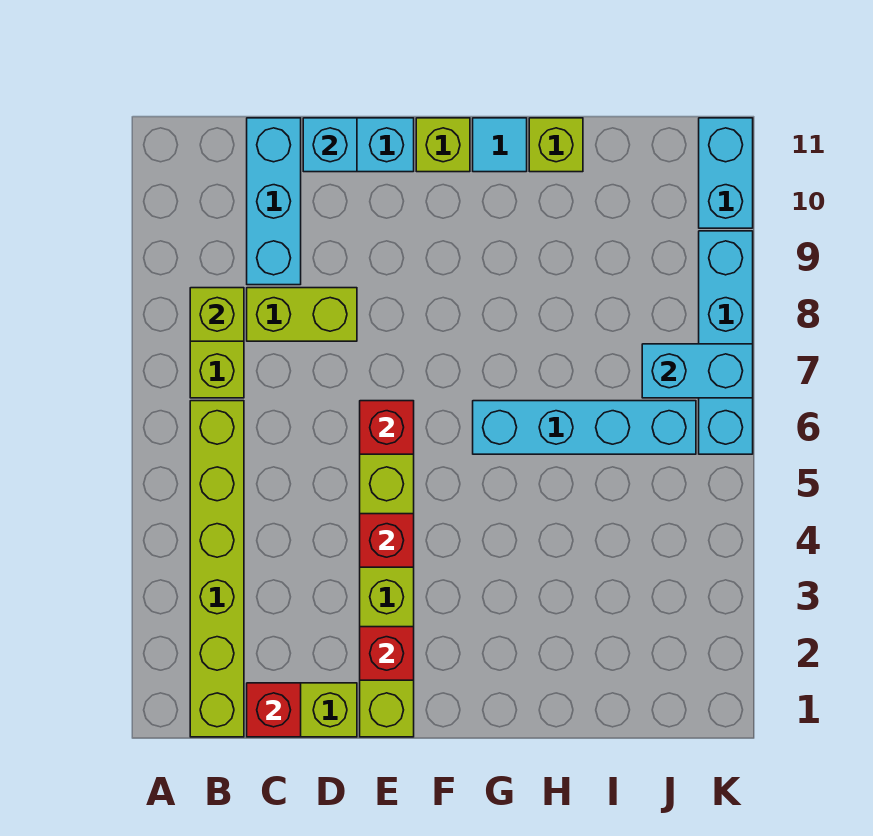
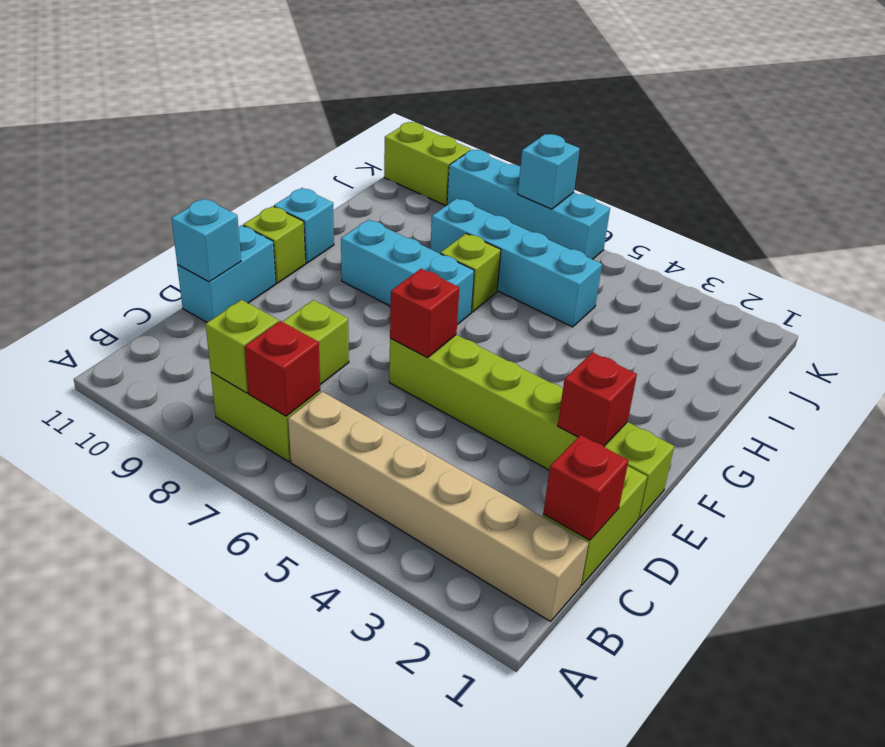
lime 1x6 brick [190,401,244,737] -> tan 1x6 brick [288,392,588,621]
cyan 1x3 brick [247,118,301,285] -> cyan 1x3 brick moved to [341,220,474,324]
red 1x1 brick [360,514,414,567] -> red 1x1 brick moved to [245,321,320,416]
cyan 1x4 brick [473,401,696,454] -> cyan 1x4 brick turned to [430,198,602,327]
cyan 1x1 tile [473,118,527,172] -> cyan 1x1 brick [274,188,334,263]
lime 1x1 brick [529,118,583,172] -> lime 1x1 brick moved to [440,233,501,312]
cyan 1x2 brick [642,344,753,398] -> cyan 1x1 brick [518,134,580,209]
cyan 1x2 brick [699,118,753,228] -> lime 1x2 brick [384,122,471,206]

